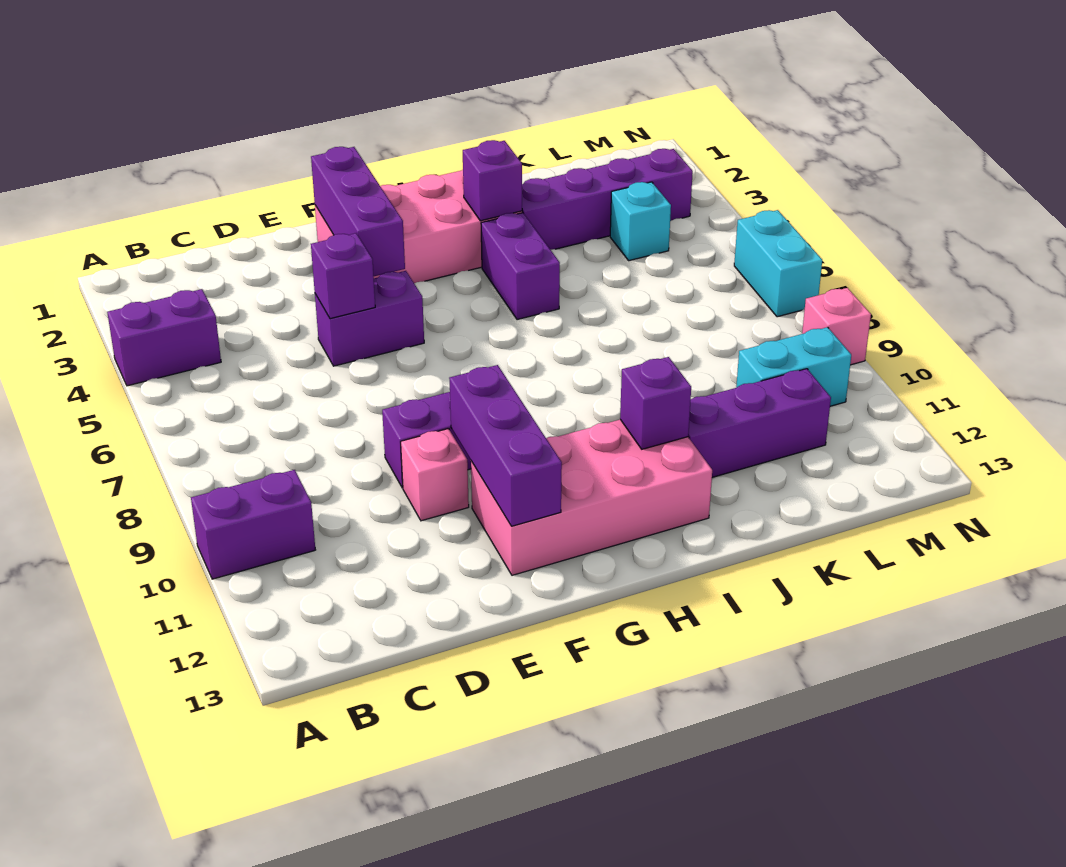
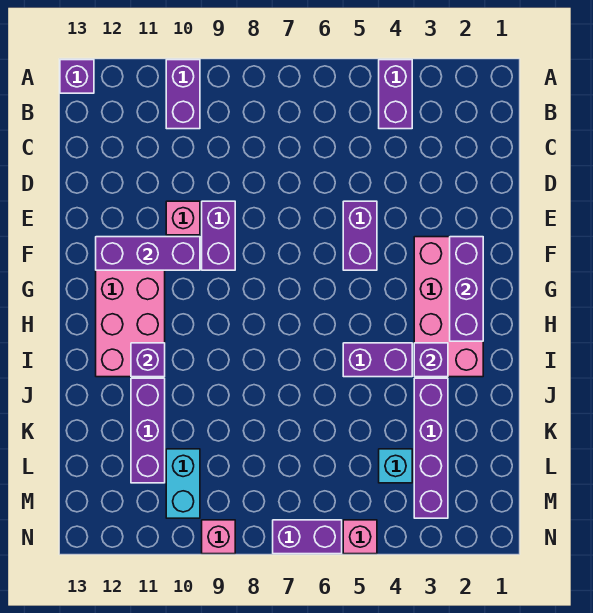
purple 1x1 brick [311,233,375,319] -> purple 1x1 brick moved to [60,60,94,93]
purple 1x3 brick [311,147,405,276] -> purple 1x3 brick turned to [450,237,483,341]
none -> pink 1x1 brick [343,520,377,554]
cyan 1x2 brick [734,210,822,317] -> purple 1x2 brick [273,520,342,554]

